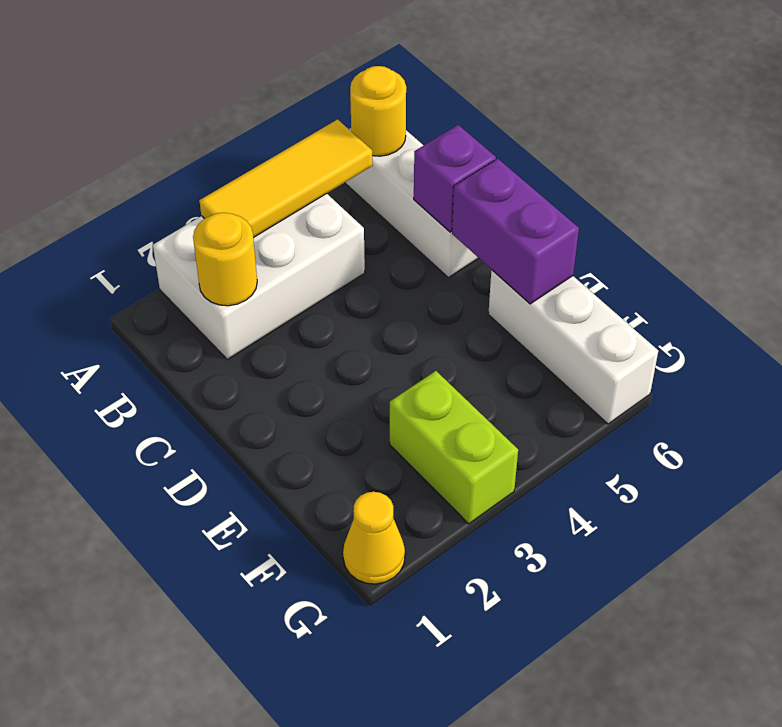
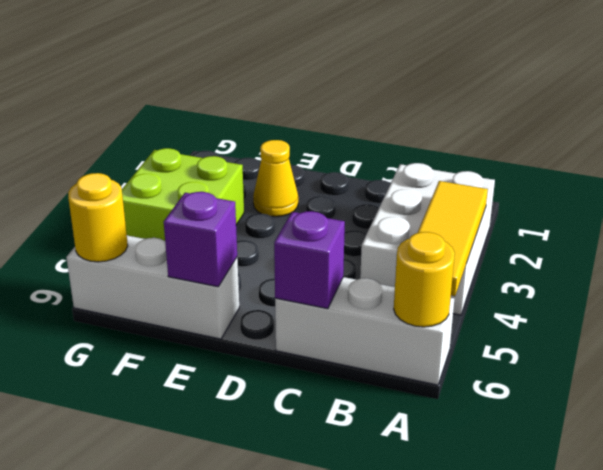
yellow 1x1 round brick [193,213,257,306] -> yellow 1x1 round brick moved to [68,173,128,262]
purple 1x2 brick [452,159,579,304] -> purple 1x1 brick [164,192,237,287]
lime 1x2 brick [390,371,518,524] -> lime 2x2 brick [122,148,244,241]
yellow 1x1 cone [343,492,405,584] -> yellow 1x1 cone moved to [253,140,298,217]

